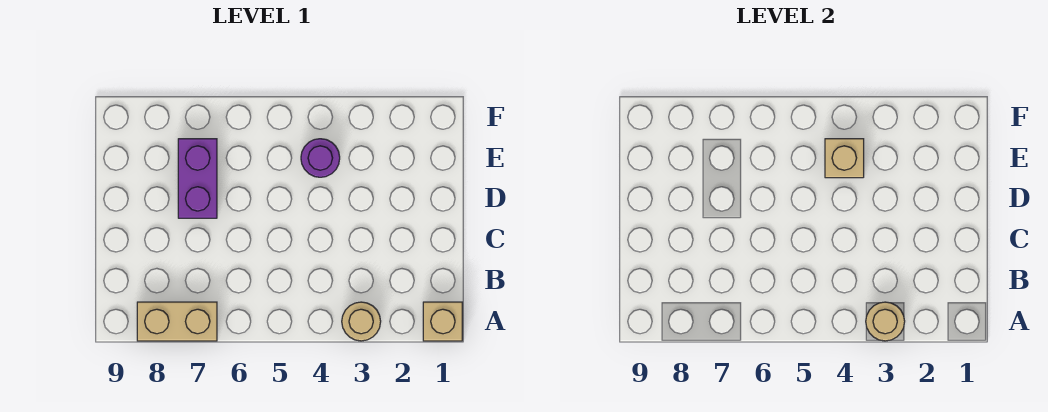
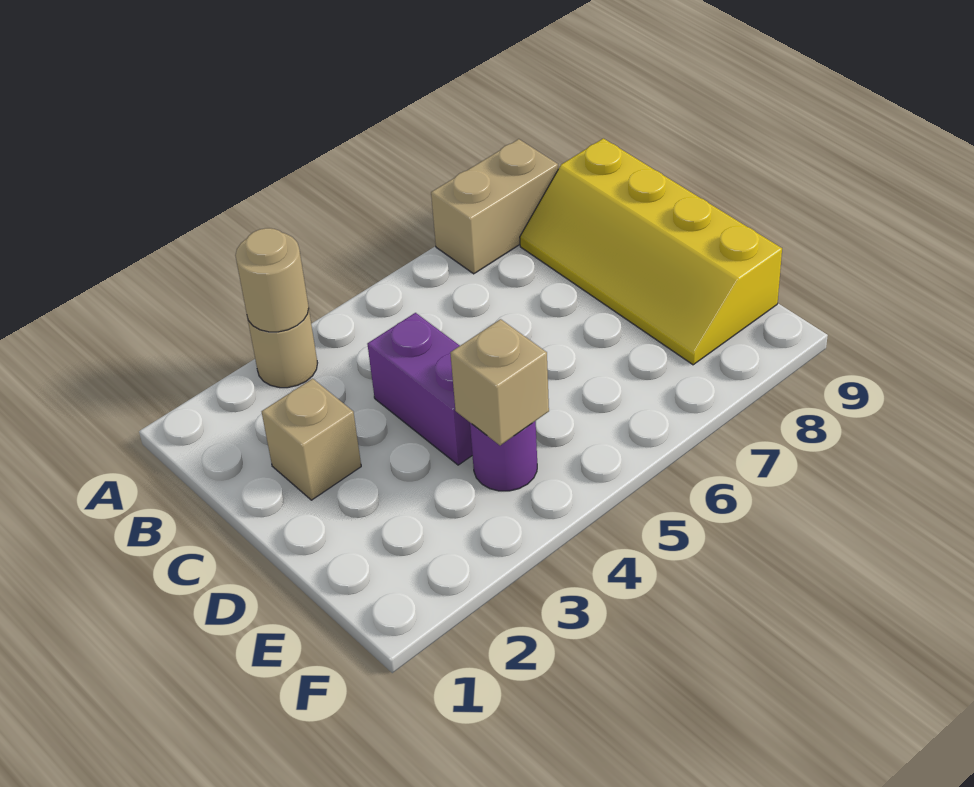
tan 1x1 brick [423,302,462,341] -> tan 1x1 brick moved to [262,379,361,500]
none -> yellow 2x4 slope [520,138,782,365]
purple 1x2 brick [178,139,217,218] -> purple 1x2 brick moved to [367,313,472,465]

